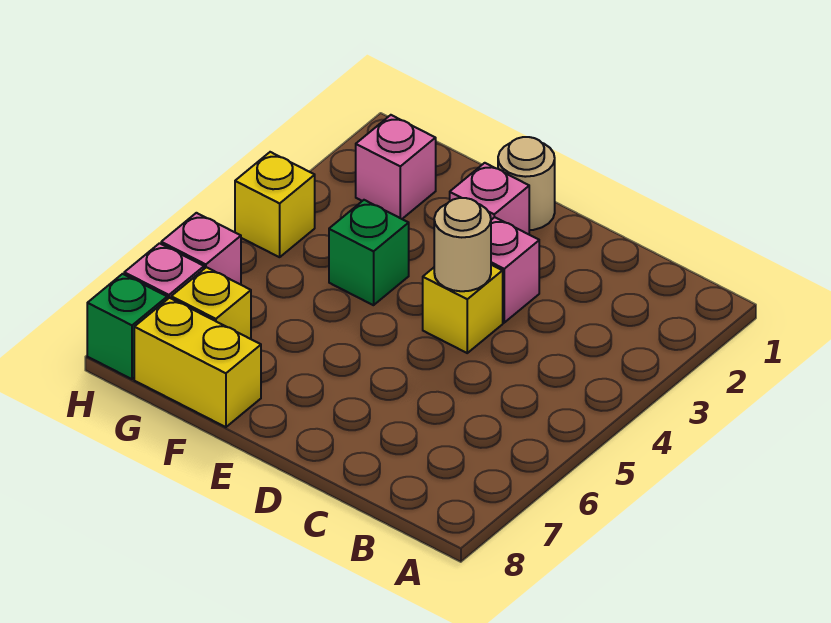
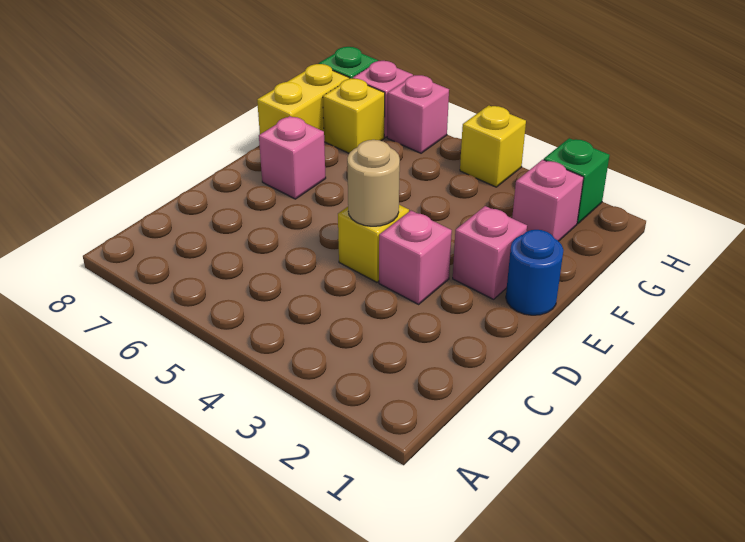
tan 1x1 round brick [498,137,555,230] -> blue 1x1 round brick [506,230,563,315]
none -> pink 1x1 brick [259,116,326,199]
green 1x1 brick [329,200,409,305] -> green 1x1 brick moved to [544,138,610,224]

